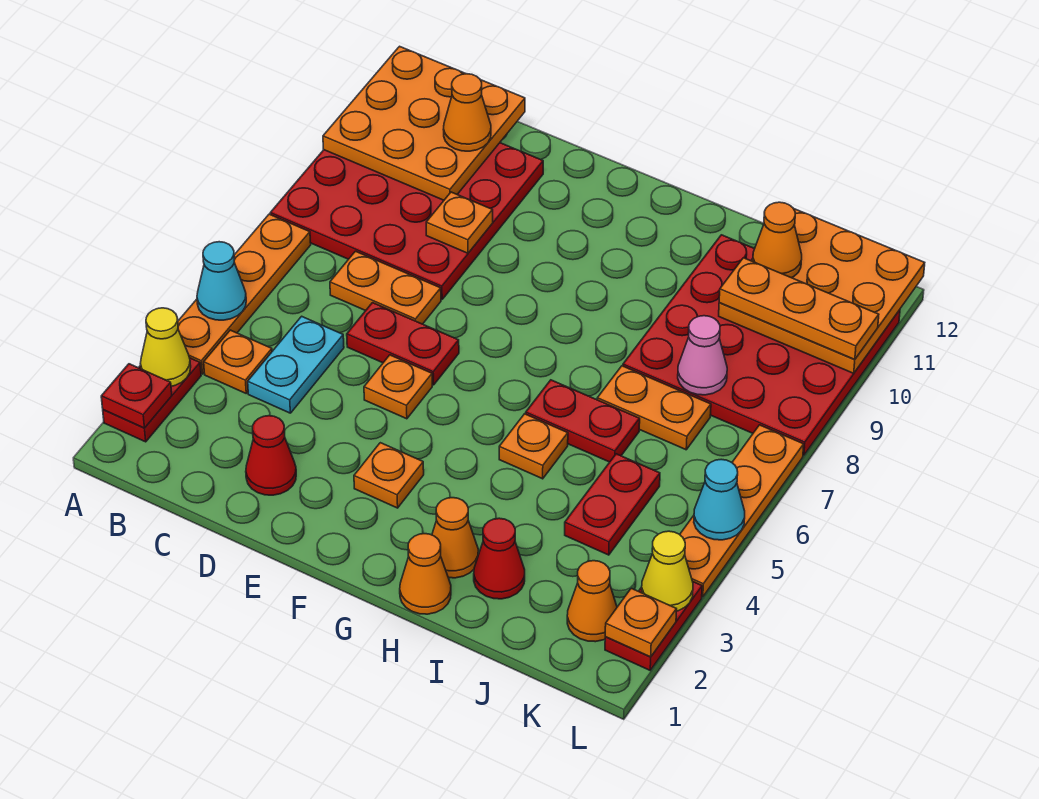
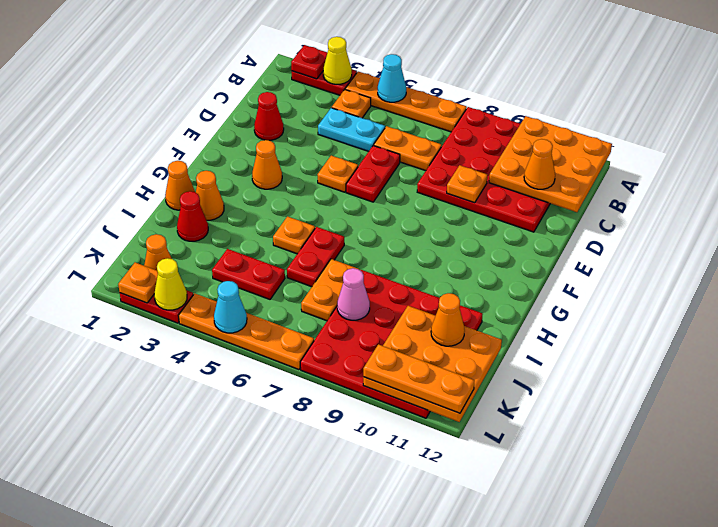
orange 1x2 plate [330,251,441,324] -> orange 1x2 plate turned to [374,126,442,171]
orange 1x1 plate [354,443,424,508] -> orange 1x1 cone [252,140,282,189]
orange 1x3 plate [719,258,879,360] -> orange 1x3 plate turned to [363,344,474,413]

